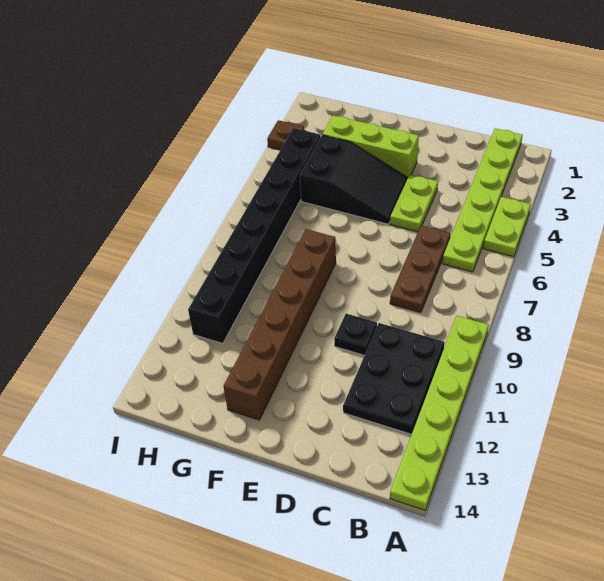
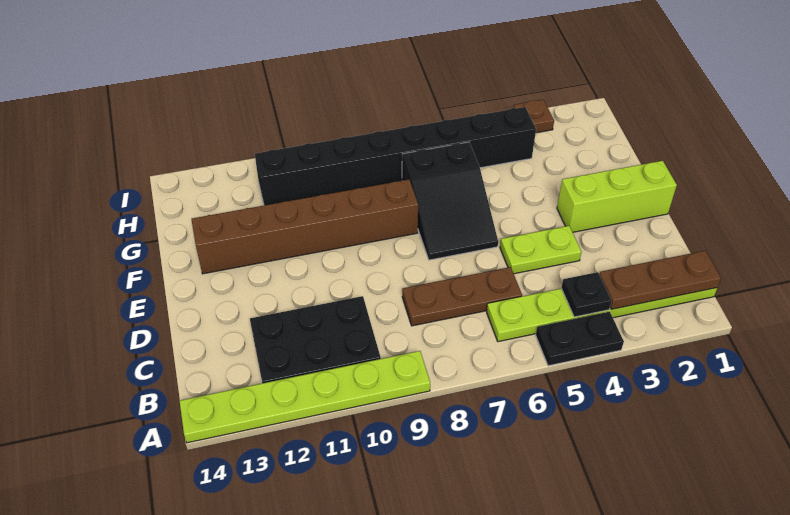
lime 1x2 plate [483,197,531,257] -> black 1x2 plate [536,312,624,366]
none -> brown 1x3 plate [599,251,721,309]
black 1x1 plate [334,314,377,355] -> black 1x1 plate moved to [561,272,612,317]
lime 1x3 brick [323,115,419,177] -> lime 1x3 brick turned to [557,161,677,232]
black 2x3 slope [300,135,408,224] -> black 2x3 slope moved to [402,142,498,260]

